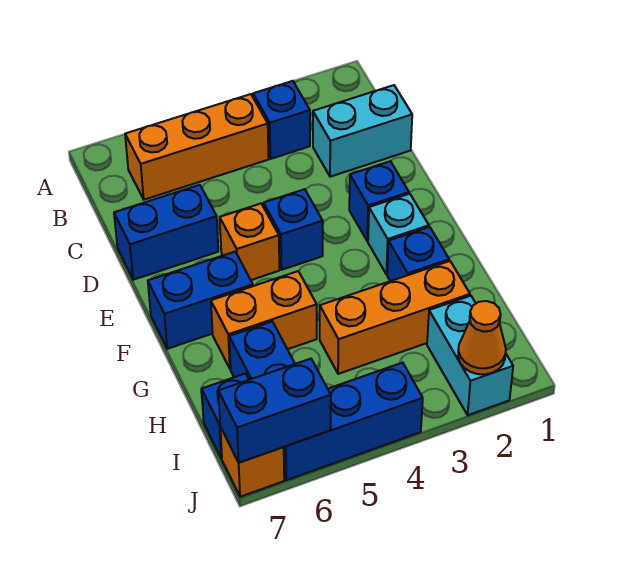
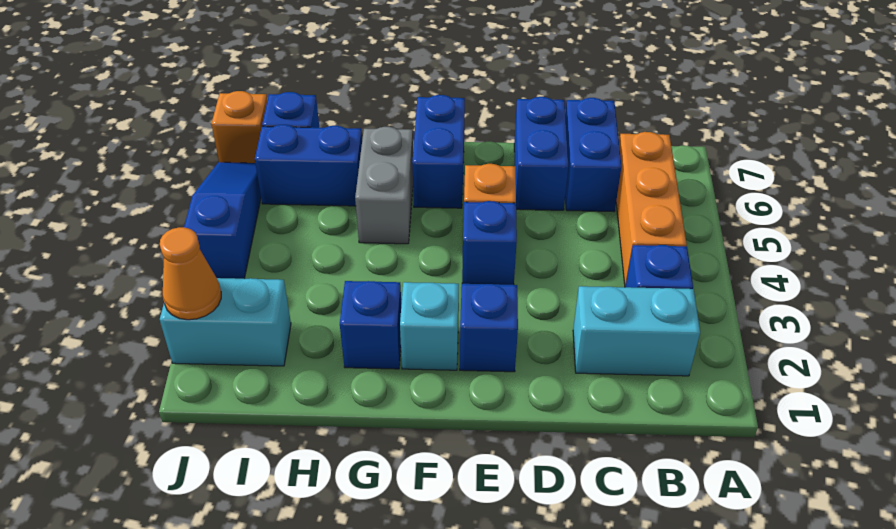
cyan 1x2 brick [313,85,412,177] -> cyan 1x2 brick turned to [573,286,700,376]
orange 1x2 brick [211,271,317,369] -> grey 1x2 brick [355,127,413,244]
orange 1x3 brick [320,261,470,374] -> none
blue 1x3 brick [284,363,423,480] -> blue 1x3 slope [184,162,261,279]
blue 1x2 brick [218,359,331,463] -> blue 1x2 brick moved to [565,98,622,212]

